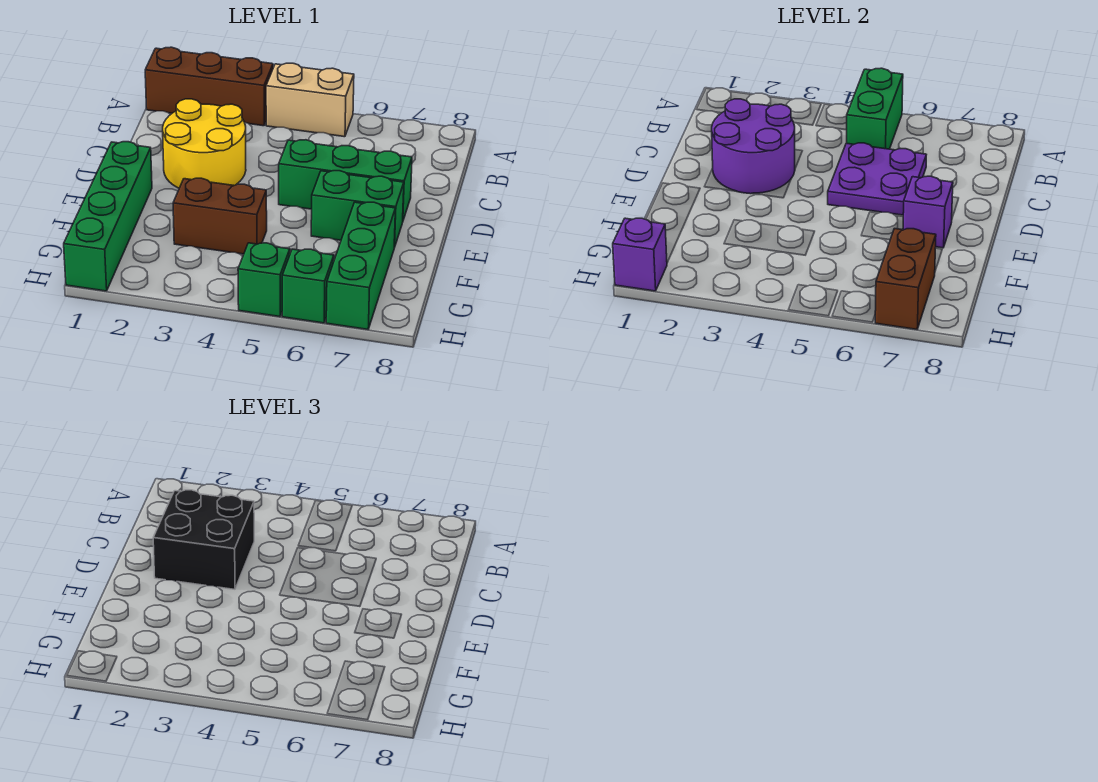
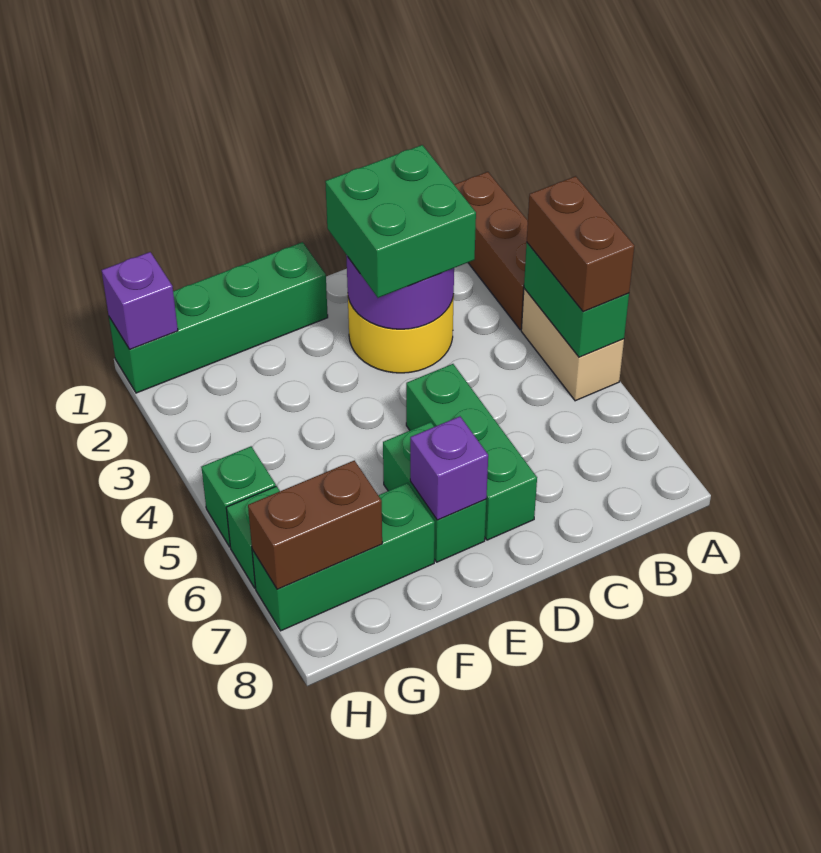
green 1x2 brick [847,68,903,149] -> green 1x2 brick turned to [524,243,629,357]
black 2x2 brick [153,490,254,589] -> green 2x2 brick [325,145,476,298]
purple 2x2 plate [828,143,926,215] -> none
brown 1x2 brick [173,178,267,254] -> brown 1x2 brick moved to [527,176,634,312]

